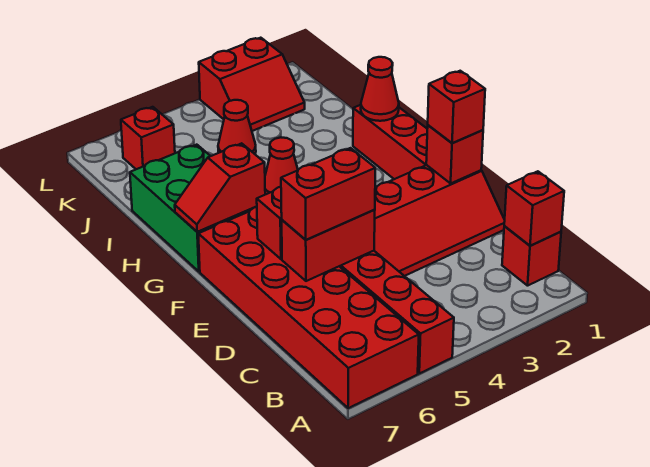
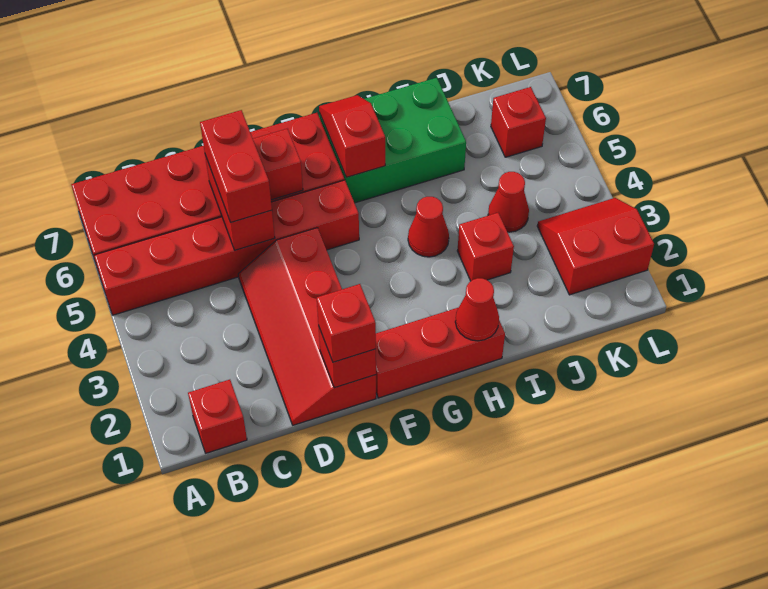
red 1x1 brick [504,171,564,246] -> red 1x1 brick moved to [457,213,514,281]
red 2x2 slope [199,38,305,131] -> red 2x2 slope turned to [537,198,654,295]

